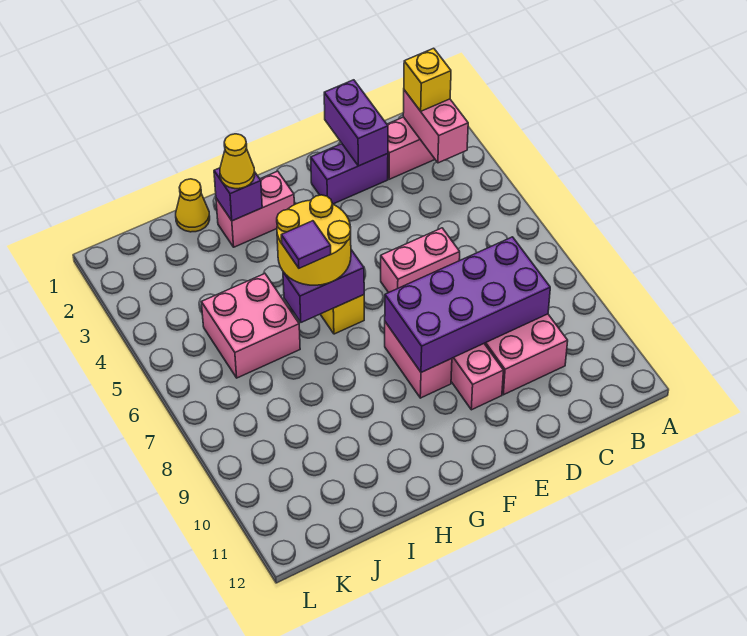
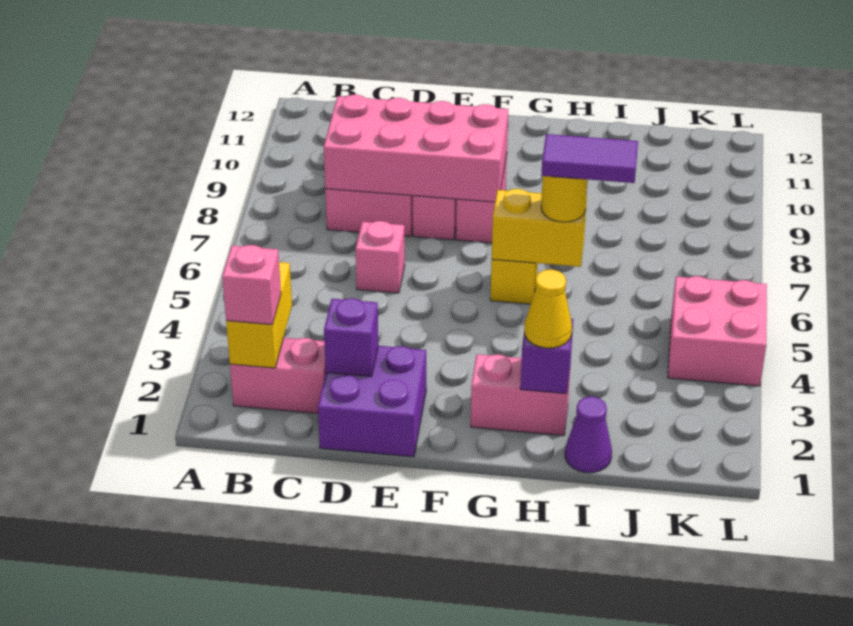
pink 1x2 brick [403,90,468,163] -> yellow 1x2 brick [226,262,292,368]
yellow 1x1 brick [404,48,451,111] -> pink 1x1 brick [222,245,281,325]
purple 2x4 brick [385,237,550,372] -> pink 2x4 brick [324,94,508,202]
purple 1x2 brick [324,80,388,166] -> purple 1x1 brick [324,298,378,377]
purple 1x2 brick [311,144,388,204] -> purple 2x2 brick [318,346,426,457]
pink 1x2 brick [381,228,460,293] -> pink 1x1 brick [356,221,405,293]
yellow 2x2 round brick [277,195,351,285] -> yellow 1x1 round brick [541,176,587,222]
purple 1x2 brick [283,250,364,322] -> yellow 1x2 brick [492,189,587,267]
purple 1x1 tile [281,221,331,268] -> purple 1x2 tile [541,134,638,183]
yellow 1x1 cone [176,179,210,232] -> purple 1x1 cone [565,397,612,473]
pink 2x2 brick [201,274,300,378] -> pink 2x2 brick moved to [668,276,767,386]

